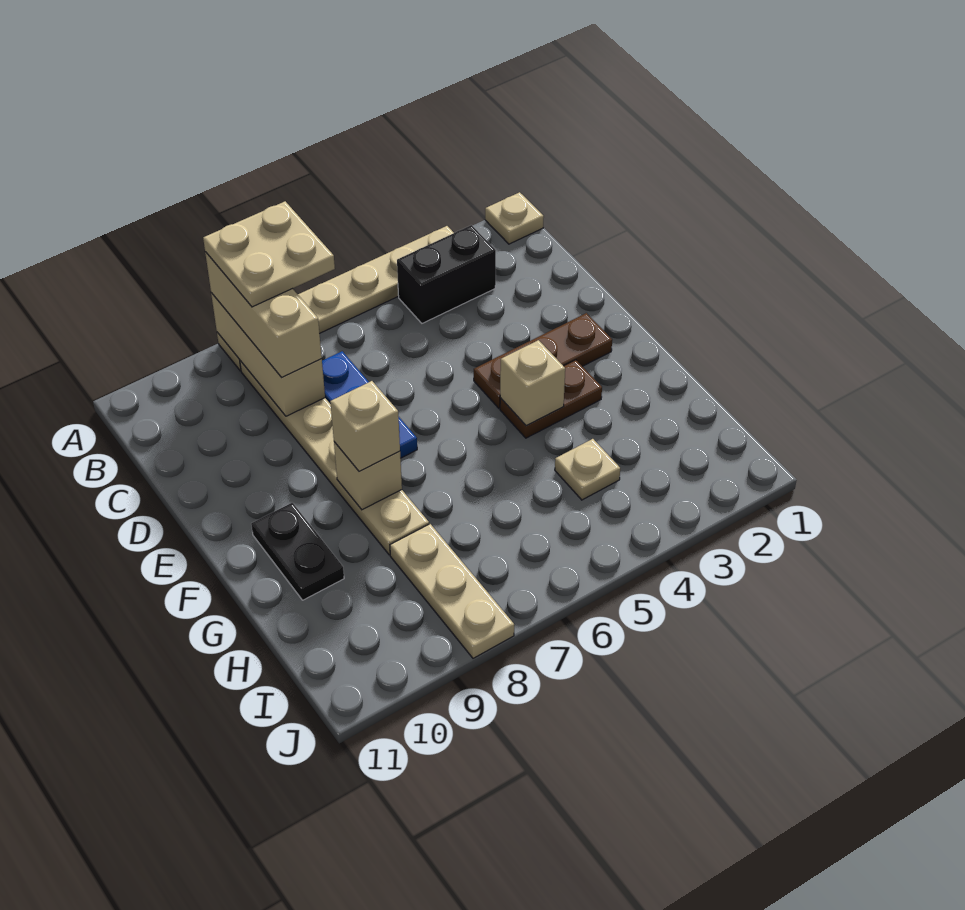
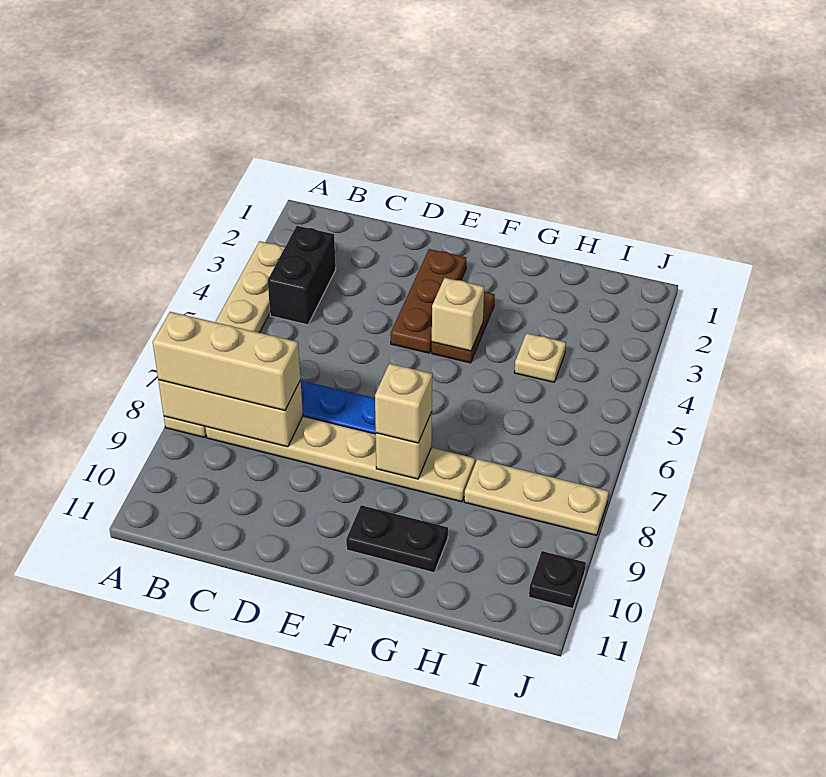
tan 1x1 plate [485,192,544,244] -> none
tan 2x2 plate [203,201,335,307] -> none
none -> black 1x1 plate [529,551,586,609]

